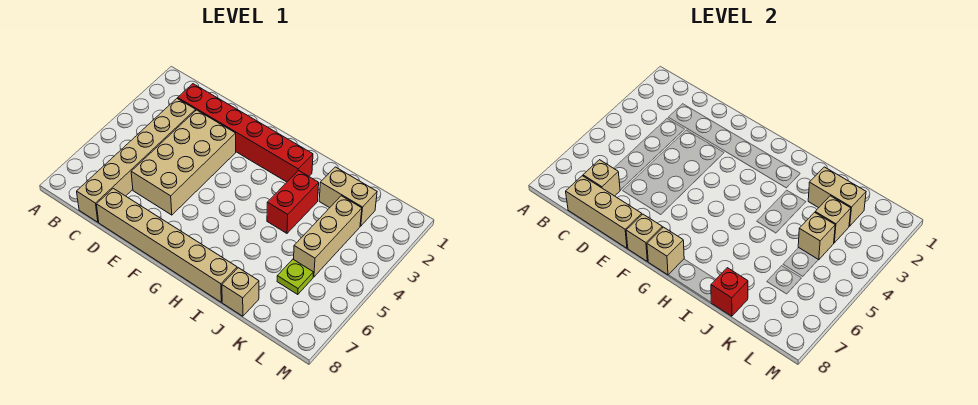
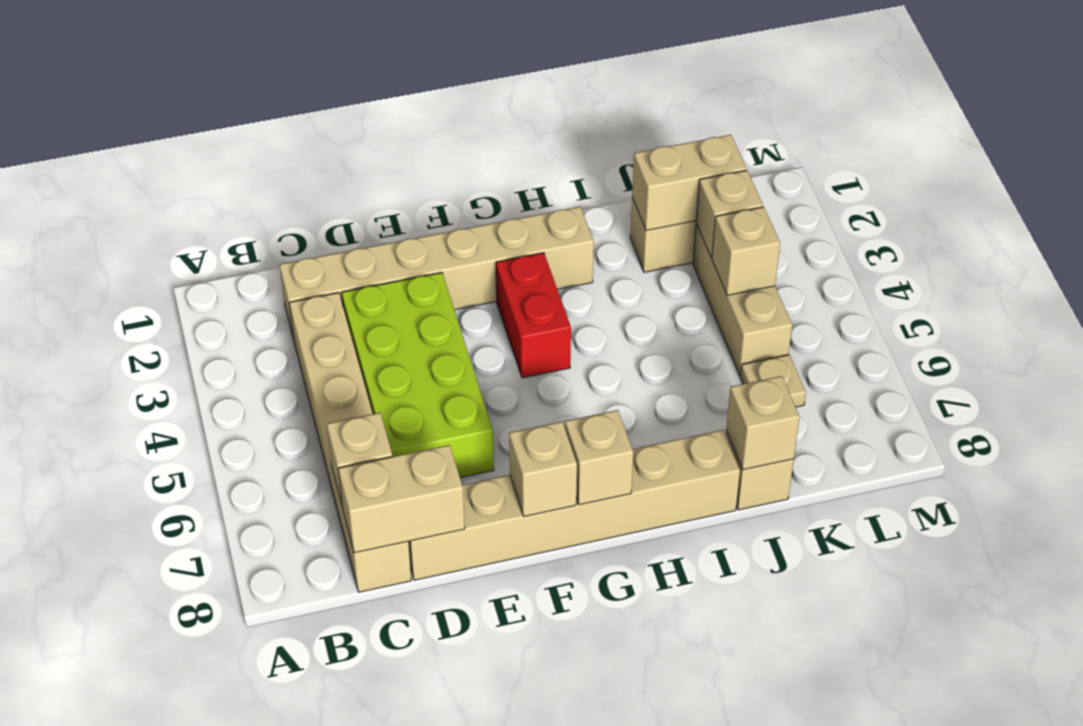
red 1x6 brick [178,84,313,182] -> tan 1x6 brick [280,207,594,339]
tan 1x3 brick [566,176,642,248] -> tan 1x2 brick [338,445,465,553]
tan 2x4 brick [131,110,236,215] -> lime 2x4 brick [342,273,494,478]
red 1x2 brick [267,170,319,233] -> red 1x2 brick moved to [496,253,571,378]
red 1x1 brick [711,268,748,316] -> tan 1x1 brick [726,376,800,470]
lime 1x1 plate [277,259,313,294] -> tan 1x1 plate [740,355,806,407]

